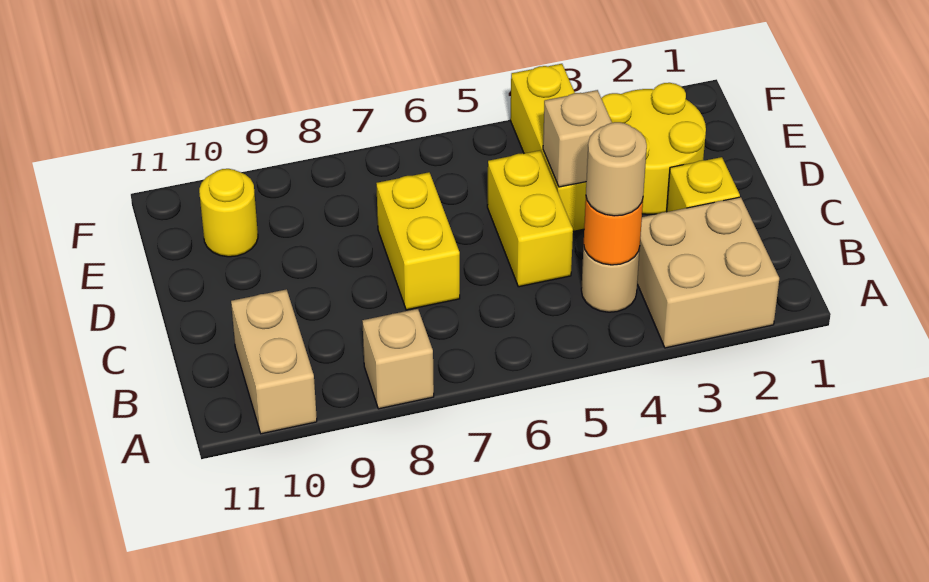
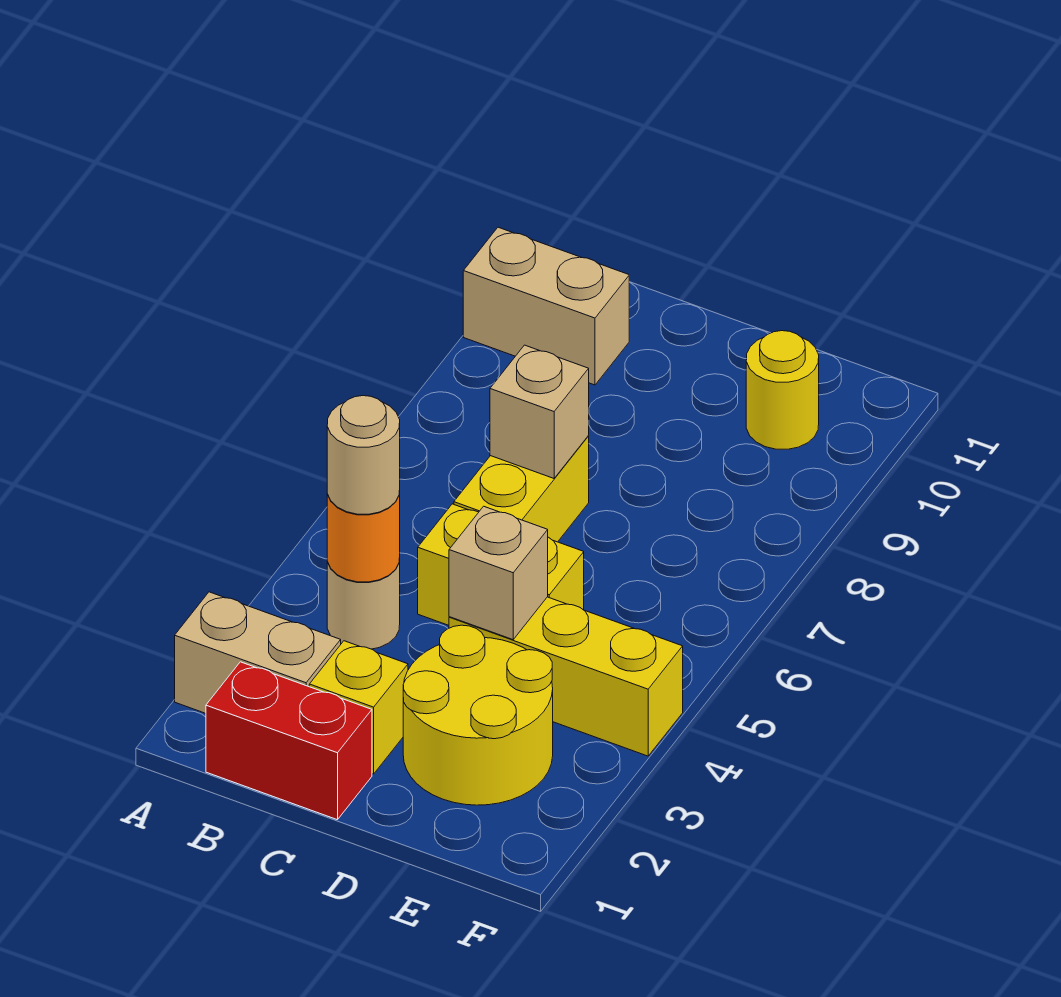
tan 2x2 brick [637,197,779,348] -> tan 1x2 brick [175,592,341,713]
tan 1x1 brick [362,309,434,409] -> tan 1x1 brick moved to [490,345,589,478]
none -> red 1x2 brick [206,662,372,820]
yellow 1x2 brick [376,172,460,310] -> yellow 1x2 brick turned to [454,436,589,542]

